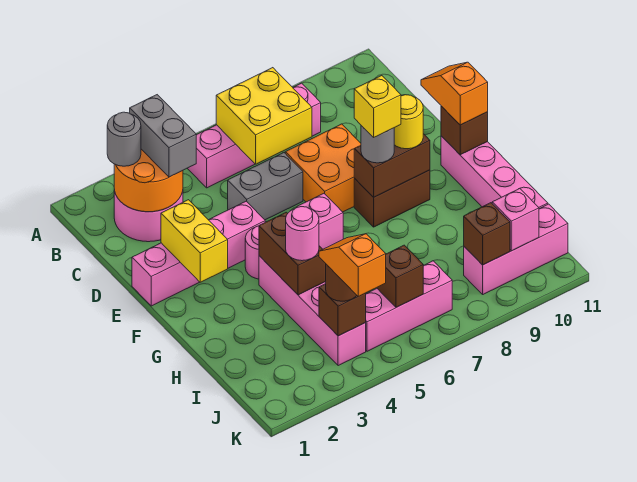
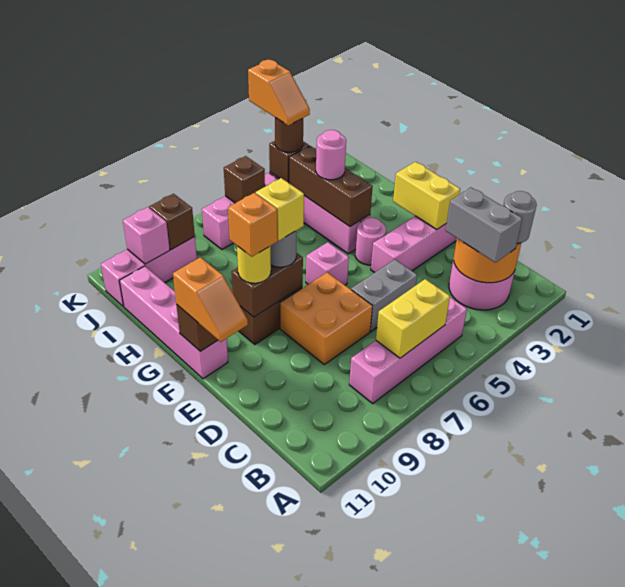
yellow 2x2 brick [216,68,312,164] -> yellow 1x2 brick [376,279,450,358]
none -> orange 1x1 brick [228,193,278,257]
brown 1x2 brick [259,212,326,295] -> brown 1x3 brick [289,146,373,227]

